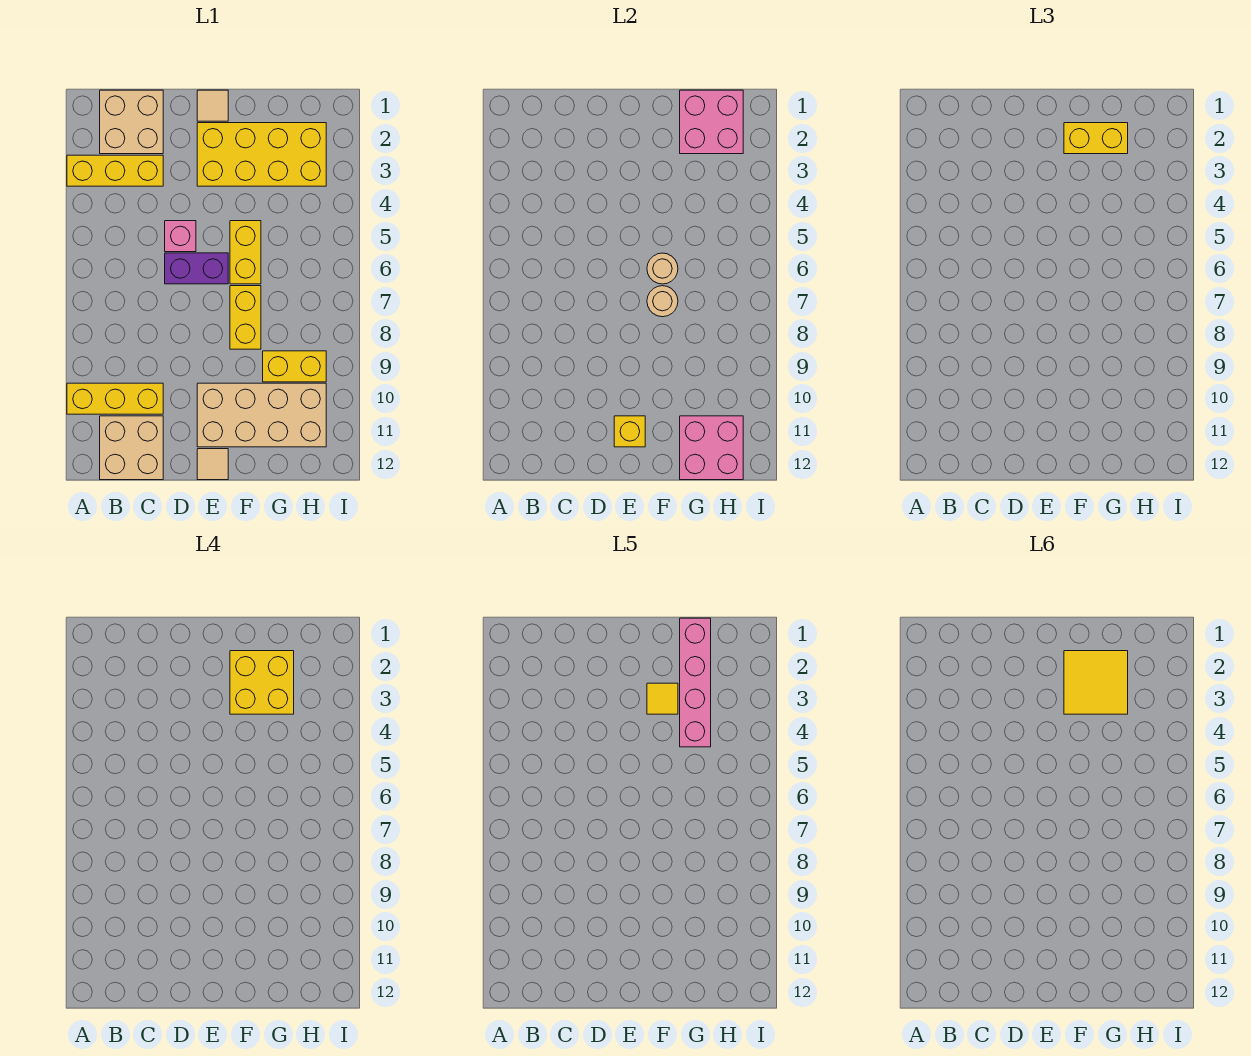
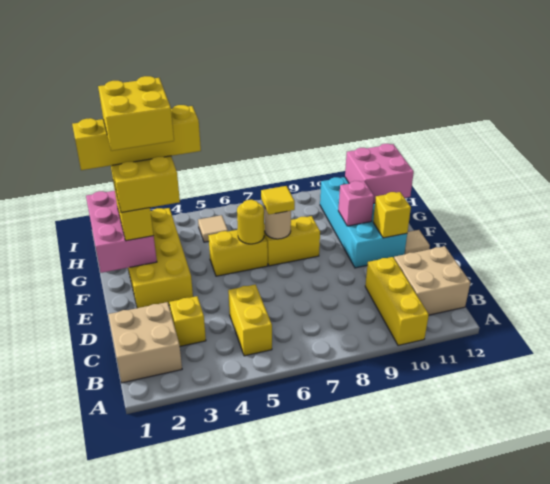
yellow 1x3 brick [67,155,163,186] -> yellow 1x1 brick [169,296,206,346]
pink 1x1 brick [165,221,196,252] -> pink 1x1 brick moved to [338,181,374,226]
purple 1x2 brick [165,253,228,284] -> none
tan 1x1 tile [197,90,228,121] -> tan 1x1 tile moved to [198,215,228,242]
tan 2x4 brick [197,383,326,447] -> cyan 2x4 brick [320,177,407,268]
yellow 2x2 tile [1064,651,1128,714] -> yellow 2x2 brick [98,76,174,151]
yellow 1x1 tile [647,683,678,714] -> yellow 1x1 tile moved to [261,186,295,215]
tan 1x1 round brick [647,253,678,284] -> yellow 1x1 round brick [237,200,264,244]
pink 2x2 brick [680,90,743,154] -> pink 2x3 brick [86,191,157,273]
pink 1x4 brick [680,618,711,747] -> yellow 1x4 brick [72,105,201,170]
yellow 1x2 brick [263,351,326,382] -> yellow 1x2 brick moved to [228,285,272,356]

